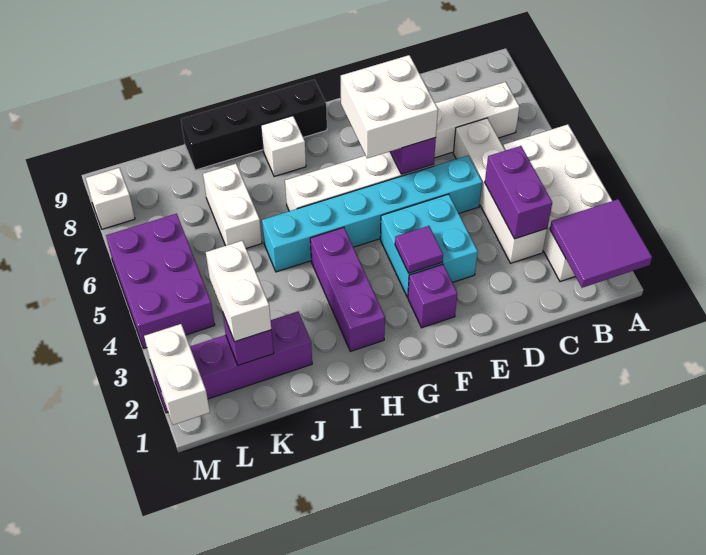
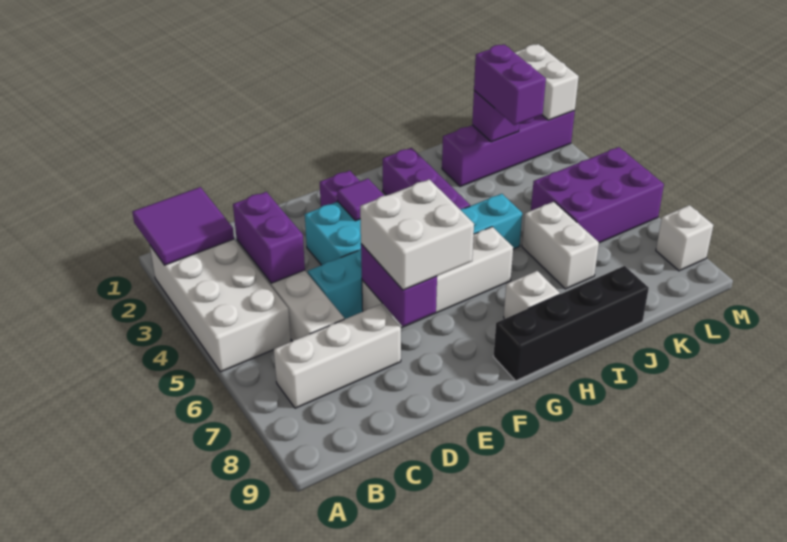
white 1x2 brick [206,240,271,342] -> purple 1x2 brick [474,45,546,125]
purple 2x3 brick [106,214,215,348] -> purple 2x3 brick turned to [531,147,664,243]

